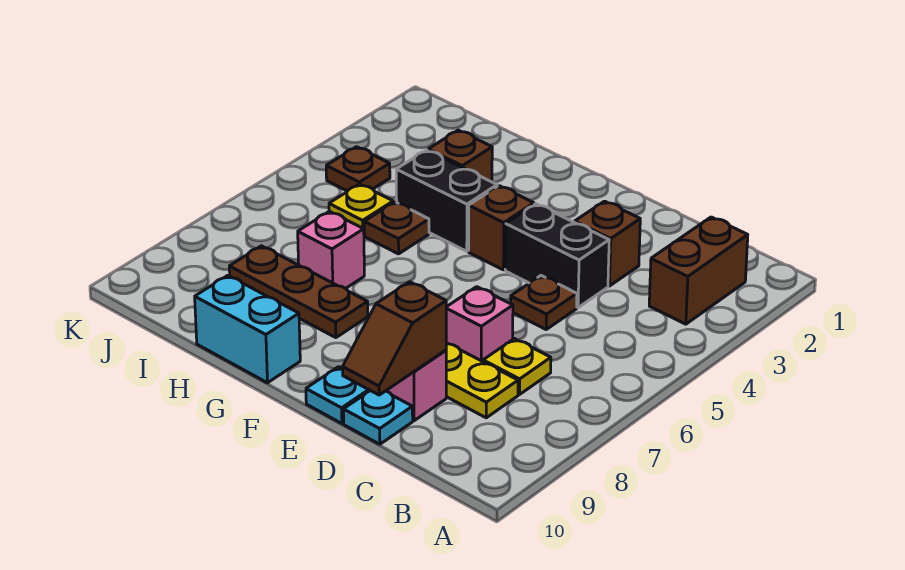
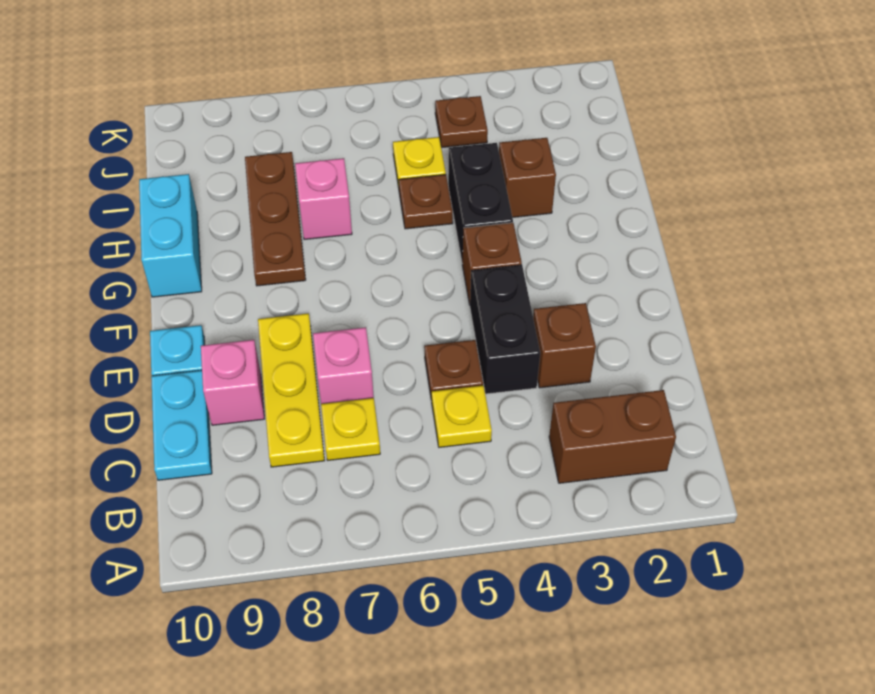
none -> yellow 1x1 plate [432,385,492,447]
brown 1x2 slope [342,282,446,395] -> none
cyan 1x1 plate [343,391,413,444] -> cyan 1x2 plate [151,370,212,480]

